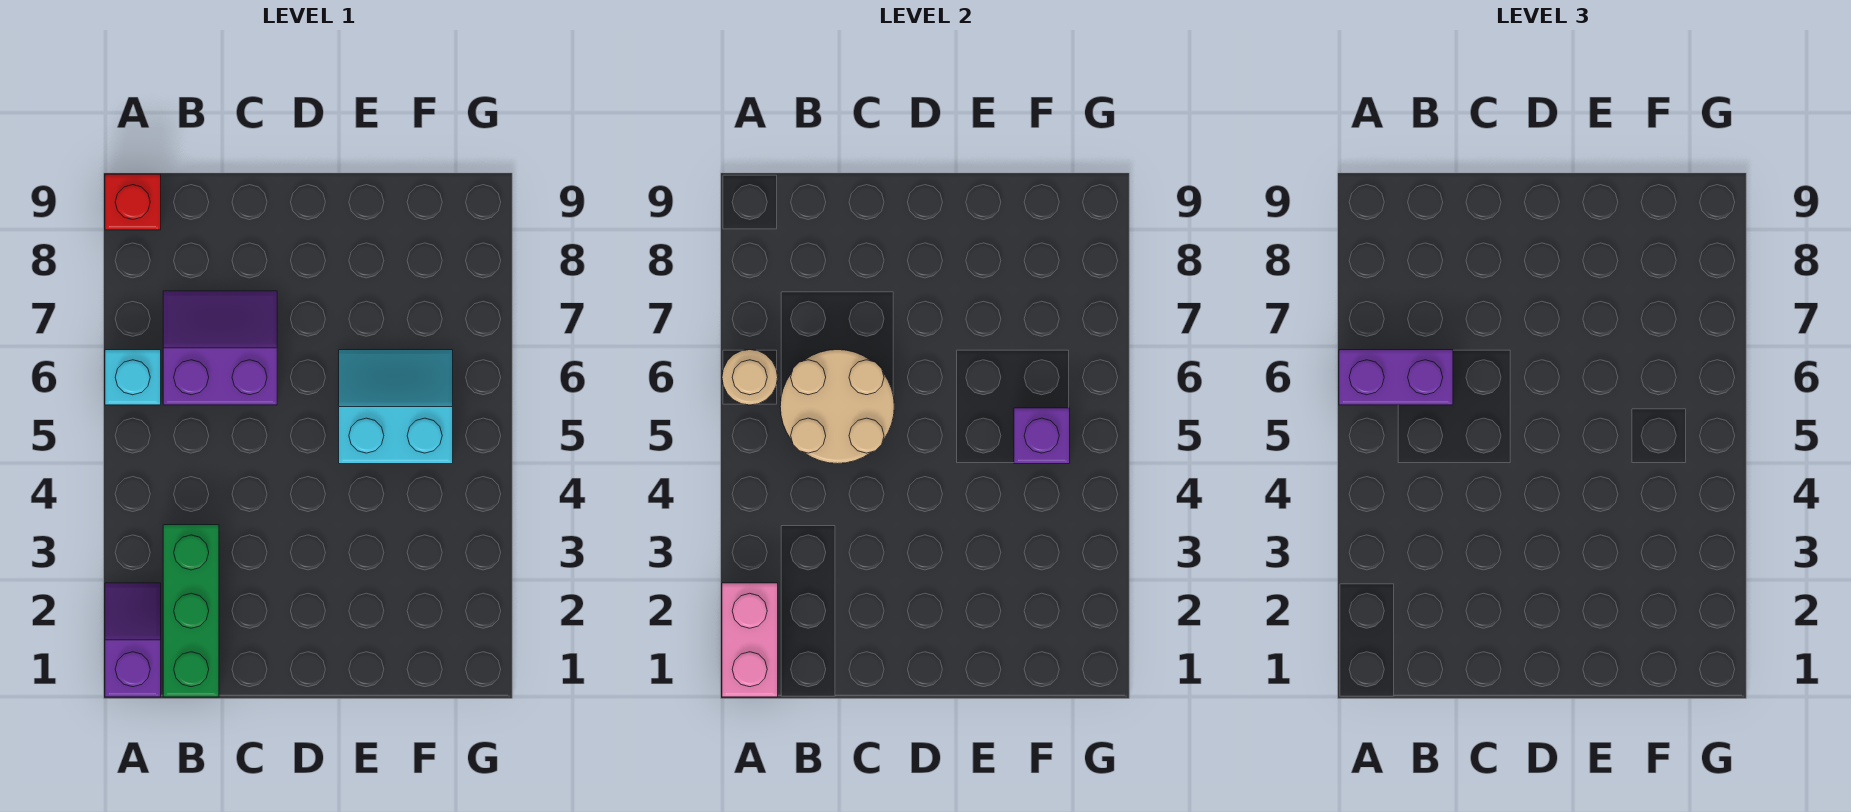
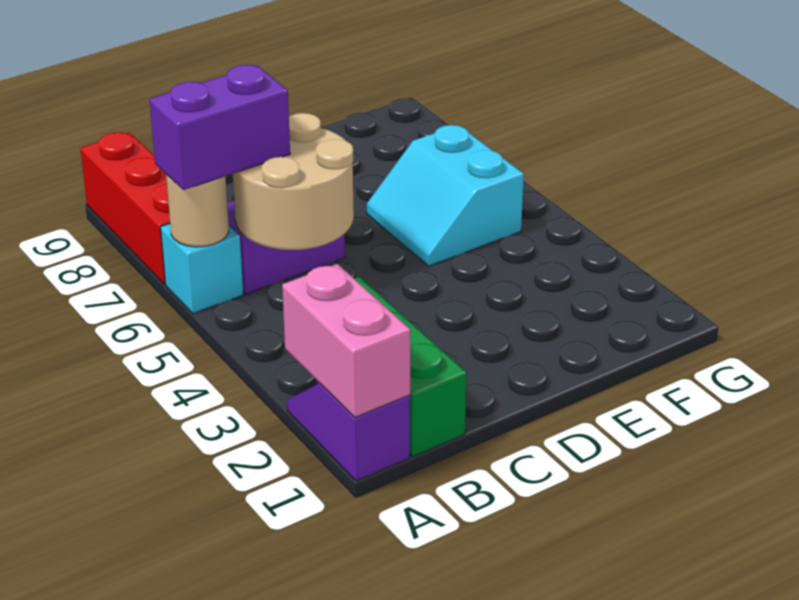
red 1x1 brick [105,174,161,230] -> red 1x3 brick [80,132,170,284]
cyan 2x2 slope [339,350,453,464] -> cyan 2x2 slope turned to [367,125,524,266]
purple 1x1 brick [1014,408,1070,464] -> none

